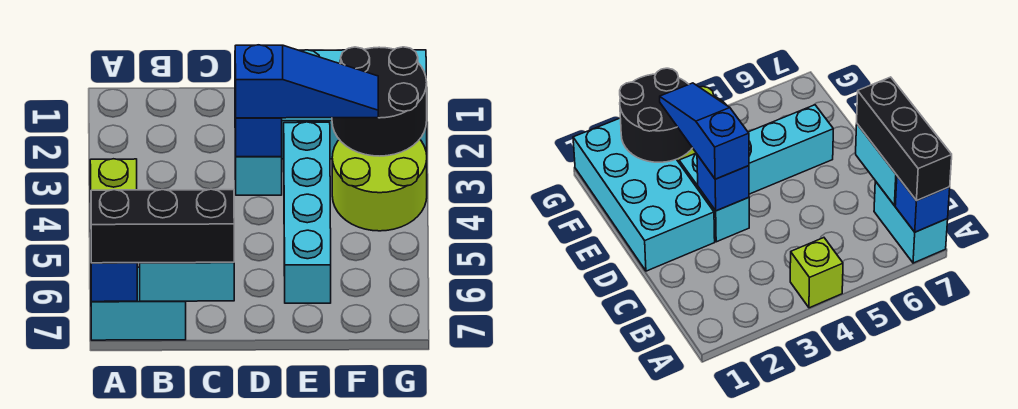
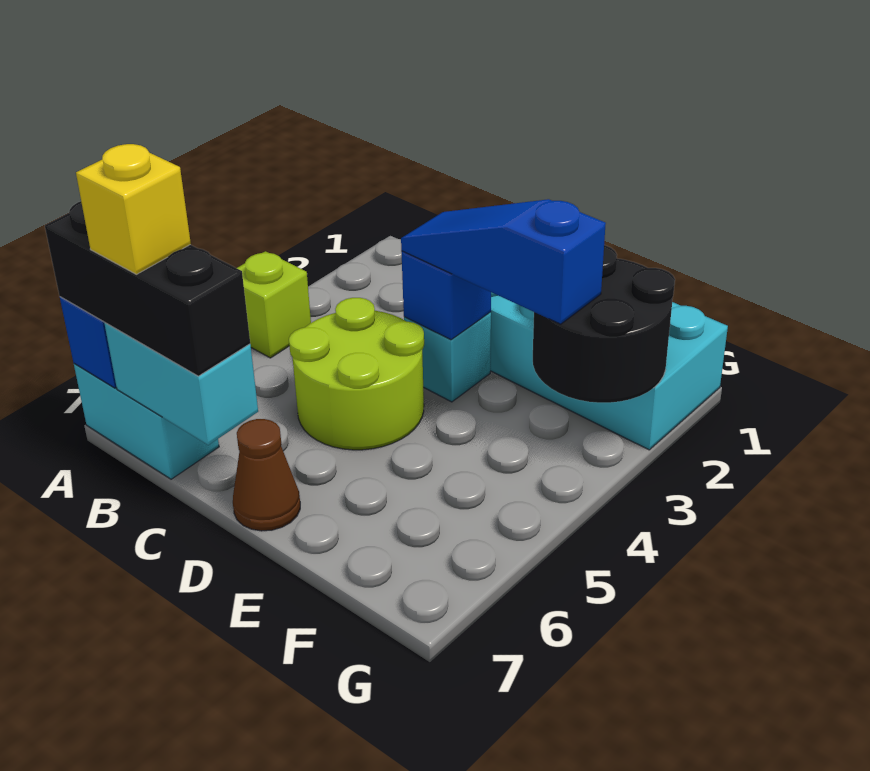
none -> yellow 1x1 brick [76,144,191,274]
blue 1x3 slope [235,45,378,118] -> blue 1x3 slope turned to [401,199,606,324]
none -> brown 1x1 cone [233,419,300,531]
cyan 1x4 brick [284,122,331,303] -> none
lime 2x2 round brick [332,139,427,231] -> lime 2x2 round brick moved to [289,298,424,450]

